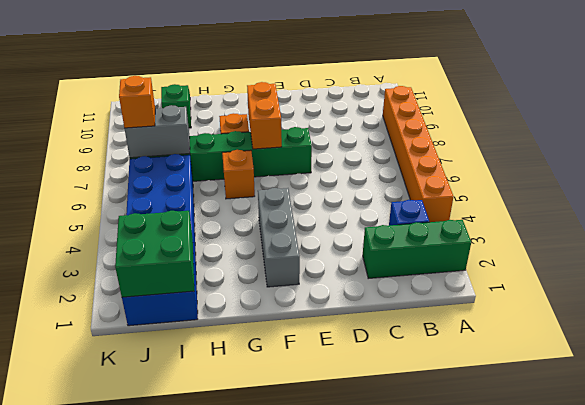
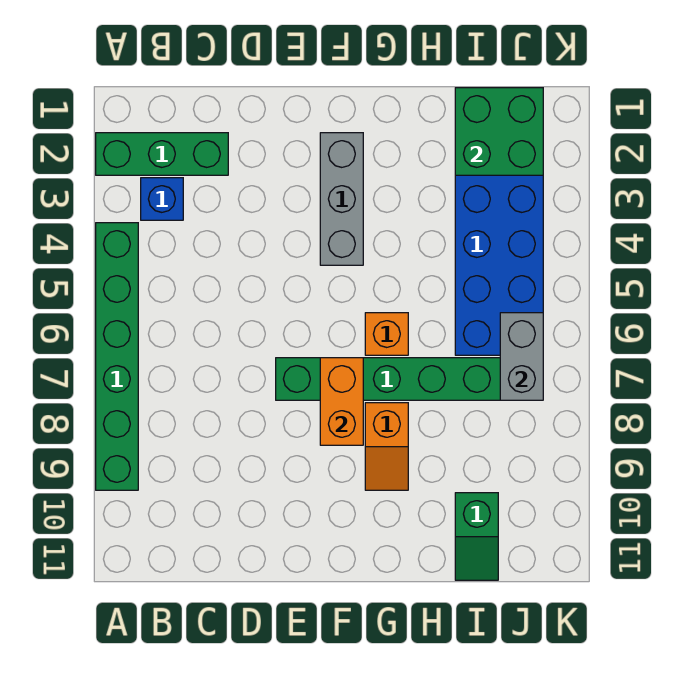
orange 1x6 brick [383,86,454,222] -> green 1x6 brick [96,223,138,490]
grey 1x2 brick [125,105,190,158] -> grey 1x2 brick turned to [500,313,543,400]
orange 1x1 brick [119,76,155,128] -> none

